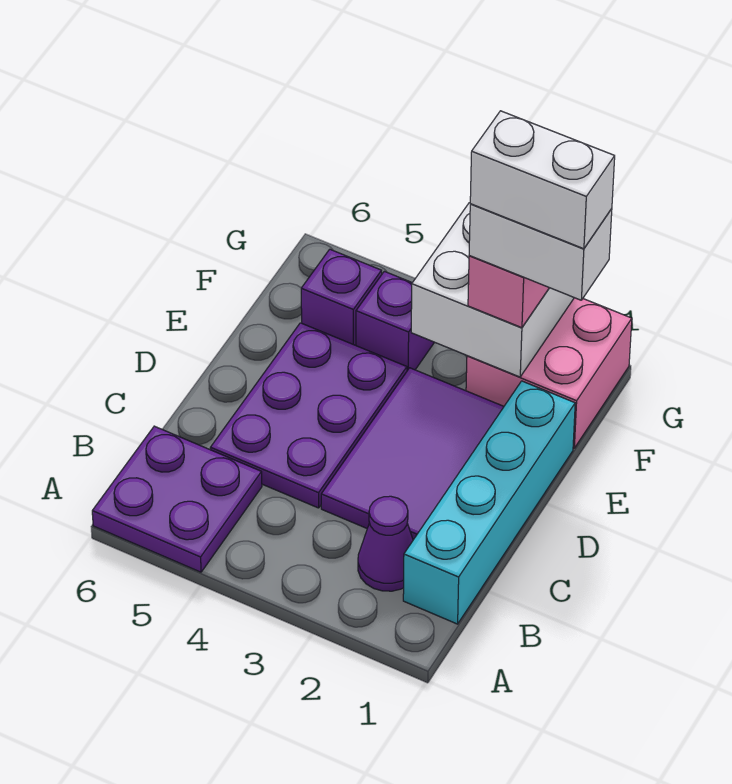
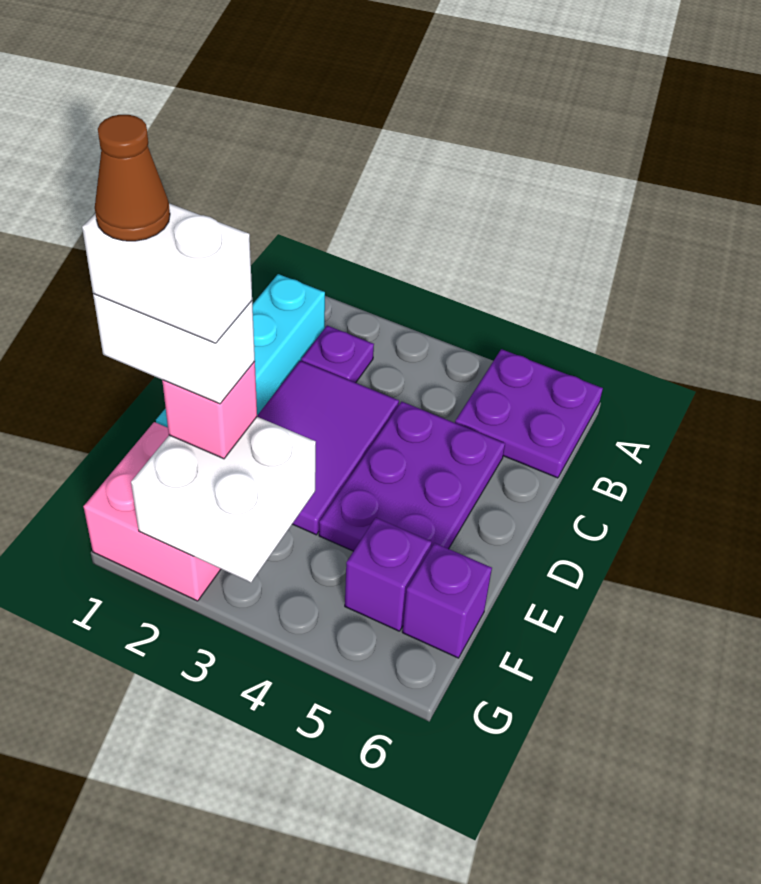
purple 1x1 cone [358,496,413,591] -> purple 1x1 plate [301,326,374,383]
none -> brown 1x1 cone [95,115,170,241]
purple 1x1 brick [356,271,434,371] -> purple 1x1 brick moved to [402,543,492,658]

